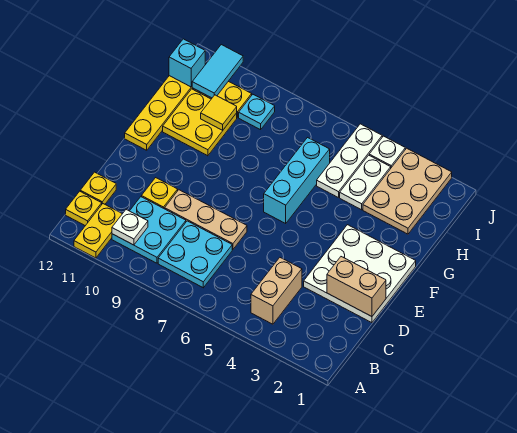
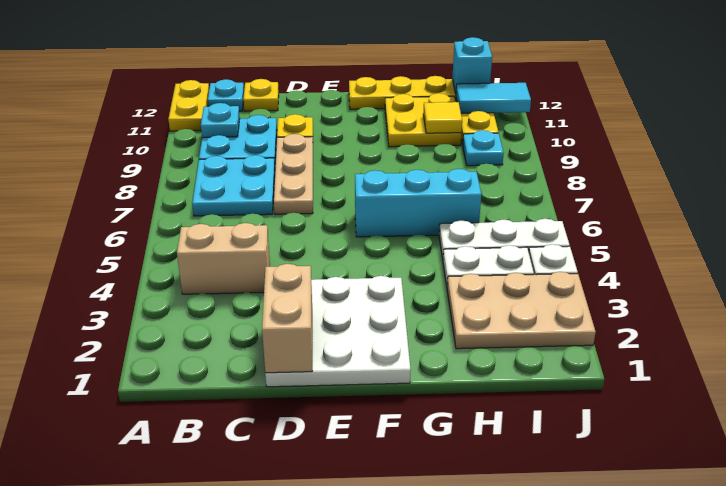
yellow 1x2 plate [74,204,122,258] -> yellow 1x2 plate turned to [168,80,209,131]
white 1x1 plate [112,210,148,245] -> cyan 1x1 plate [201,103,240,138]
yellow 1x1 plate [66,191,102,226] -> cyan 1x1 plate [208,79,244,111]

